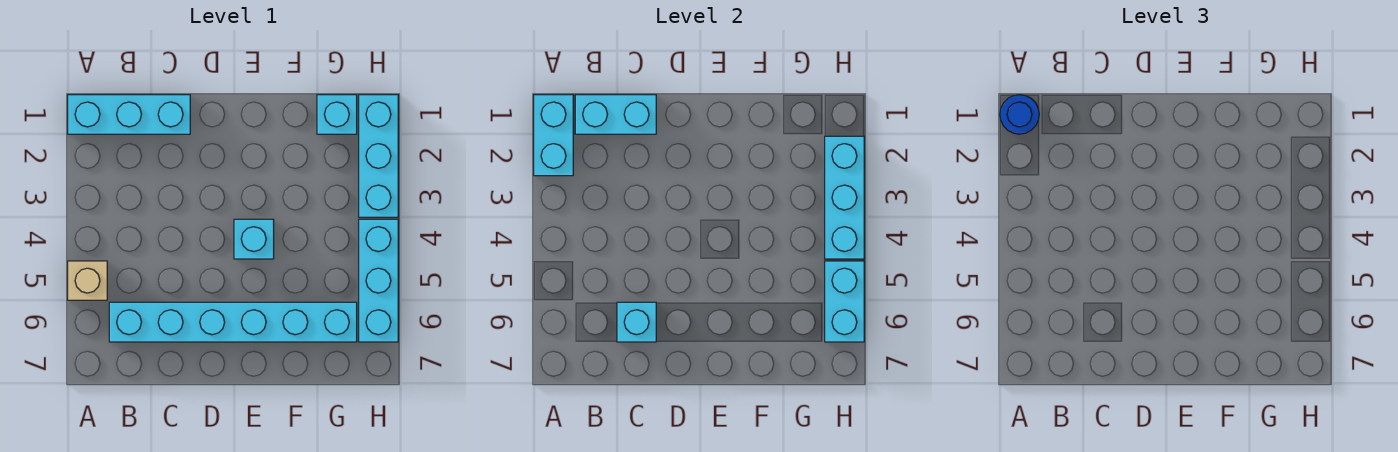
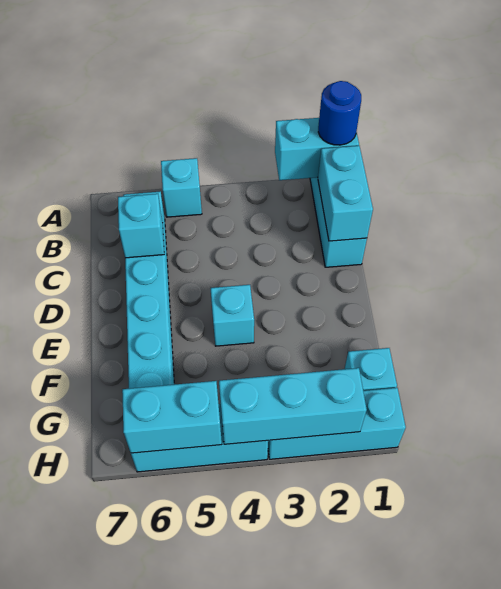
tan 1x1 brick [68,261,107,300] -> cyan 1x1 brick [161,158,202,217]

